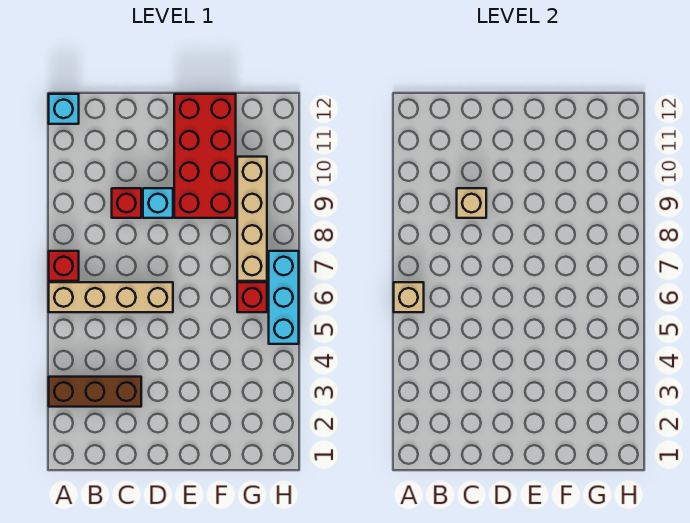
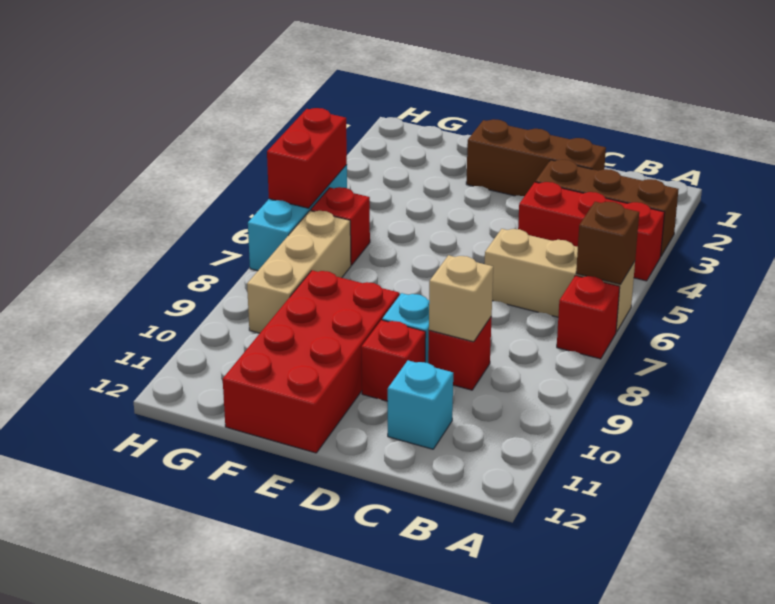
none -> red 1x3 brick [518,182,665,281]
tan 1x4 brick [49,282,173,312] -> tan 1x3 brick [485,229,635,332]
tan 1x1 brick [394,282,424,312] -> brown 1x1 brick [576,202,639,284]
cyan 1x1 brick [49,94,79,124] -> cyan 1x1 brick moved to [388,360,453,449]
none -> brown 1x3 brick [466,119,606,196]
none -> red 1x1 brick [361,320,426,401]
tan 1x4 brick [237,157,267,281] -> tan 1x3 brick [247,211,351,333]
none -> red 1x2 brick [267,108,347,208]

